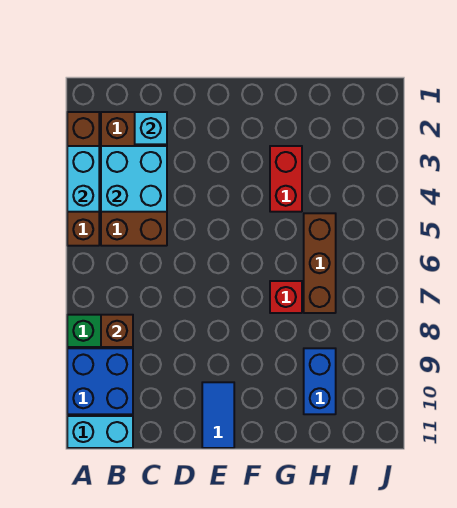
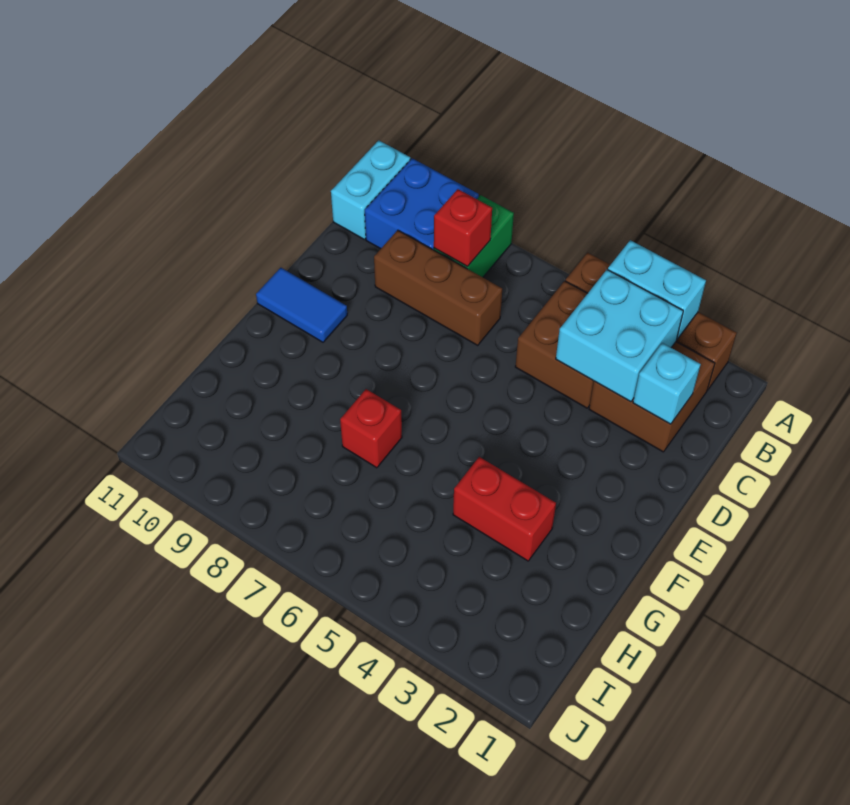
brown 1x1 brick [101,315,133,347] -> red 1x1 brick [434,189,492,267]
brown 1x3 brick [304,213,336,313] -> brown 1x3 brick moved to [374,230,502,345]
blue 1x2 brick [304,348,336,414] -> none

